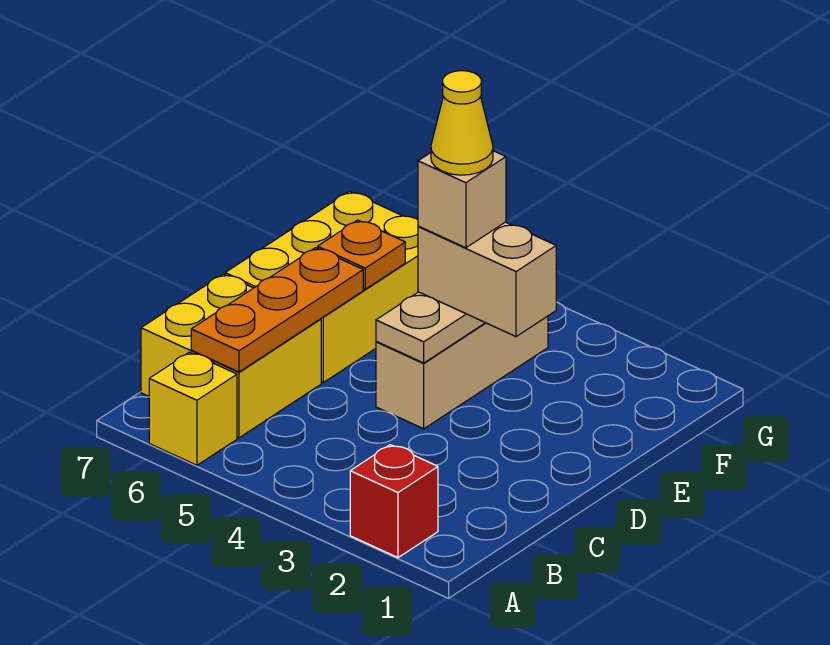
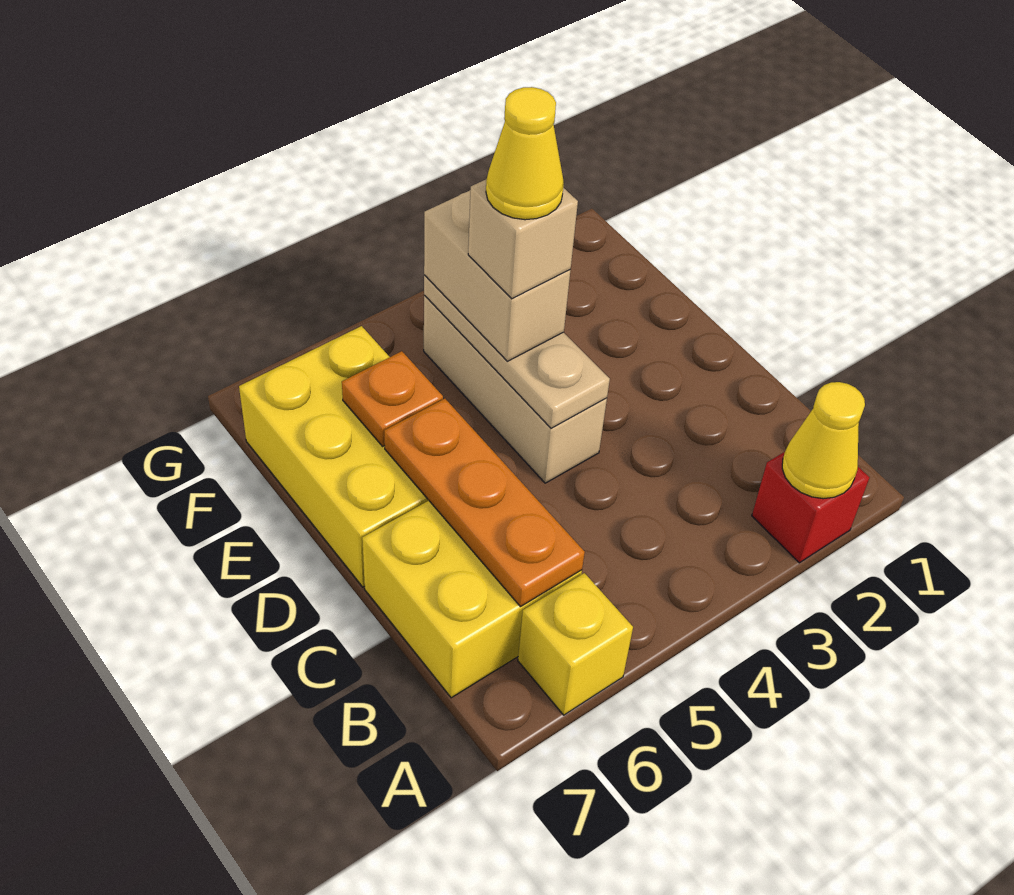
none -> yellow 1x1 cone [782,382,865,499]
tan 1x2 brick [418,222,556,337] -> tan 1x2 brick turned to [424,190,570,361]

